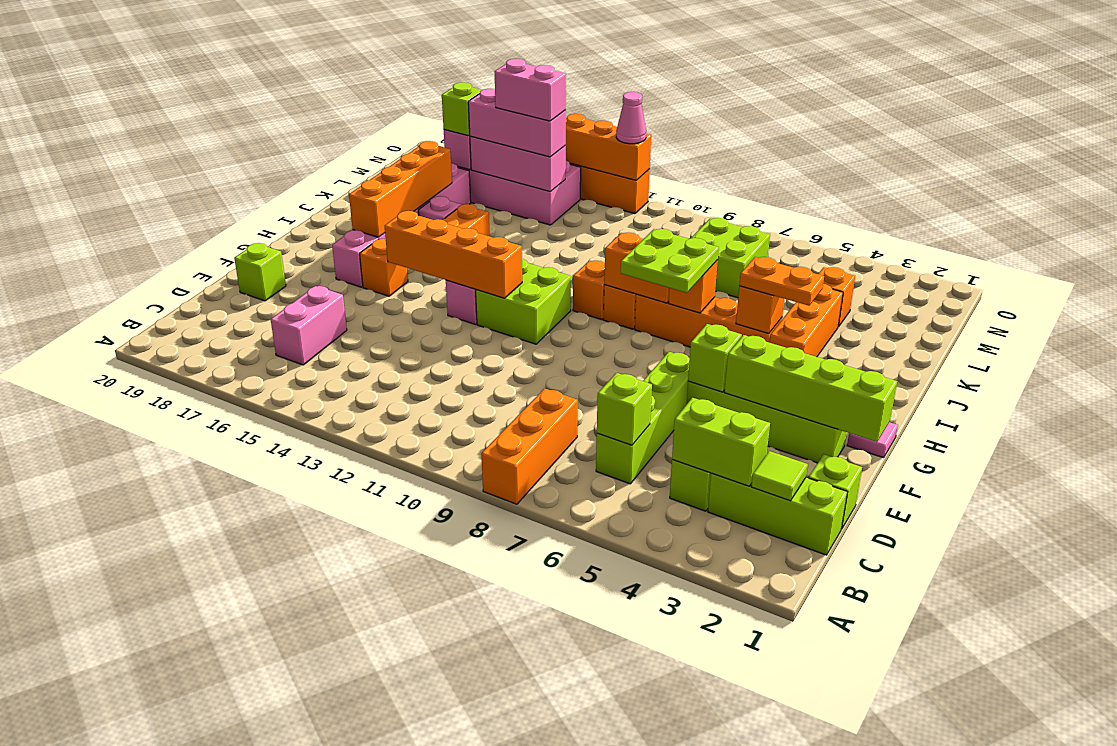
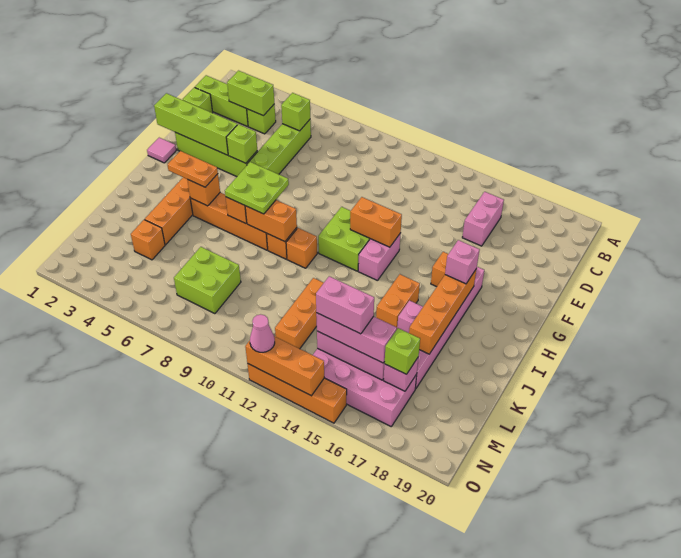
orange 1x3 brick [481,388,578,504] -> orange 1x3 brick moved to [275,278,323,349]
lime 1x1 tile [751,451,808,501] -> none
lime 1x1 brick [234,243,286,301] -> none
orange 1x4 brick [385,211,522,298] -> orange 1x2 brick [350,197,402,247]
none -> pink 1x1 brick [445,240,480,284]

